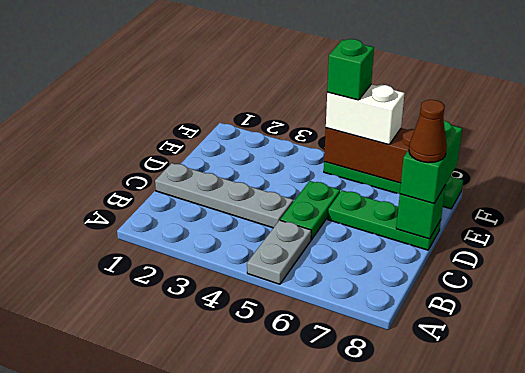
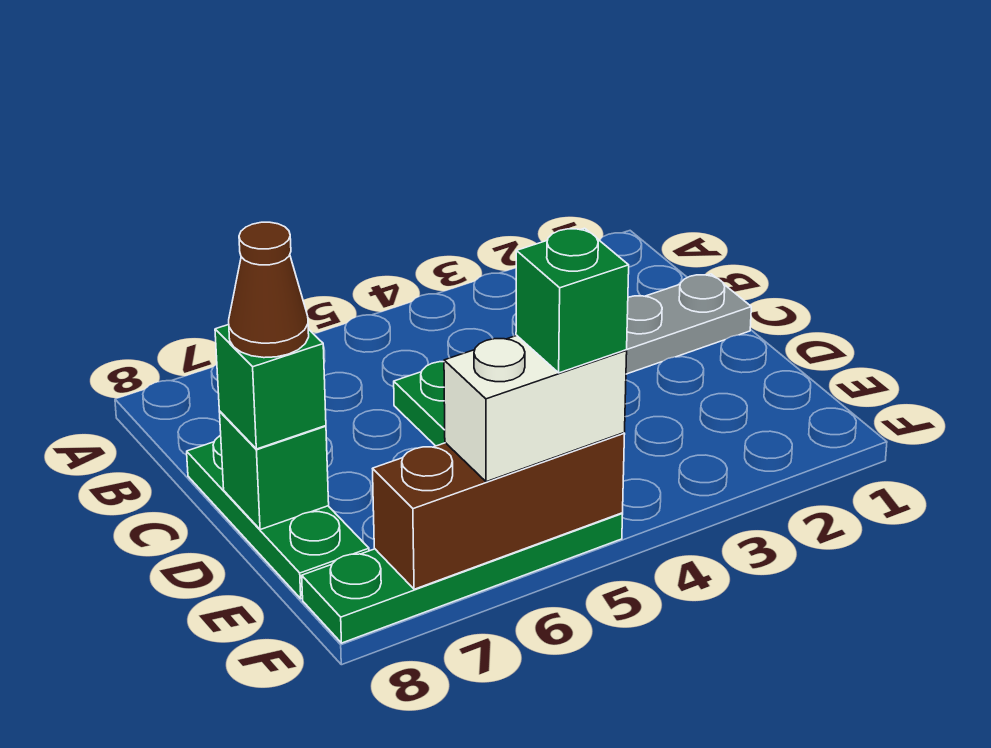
grey 1x2 plate [247,220,311,284] -> none
green 1x3 plate [328,190,441,250] -> green 1x3 plate turned to [187,435,369,599]
green 1x2 brick [400,121,462,204] -> green 1x1 brick [215,325,326,449]

